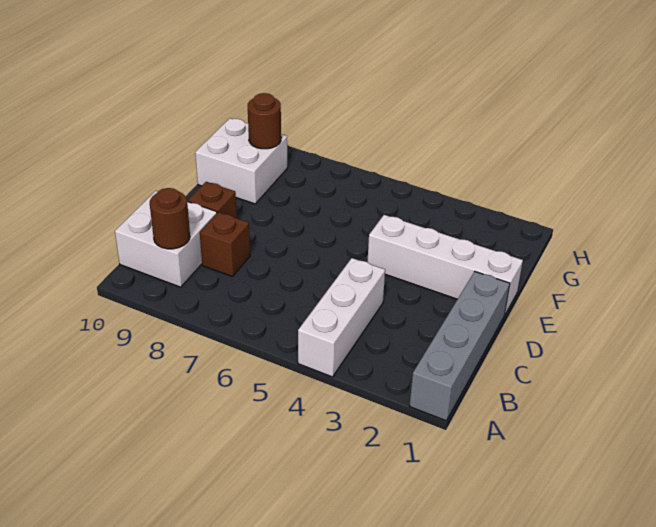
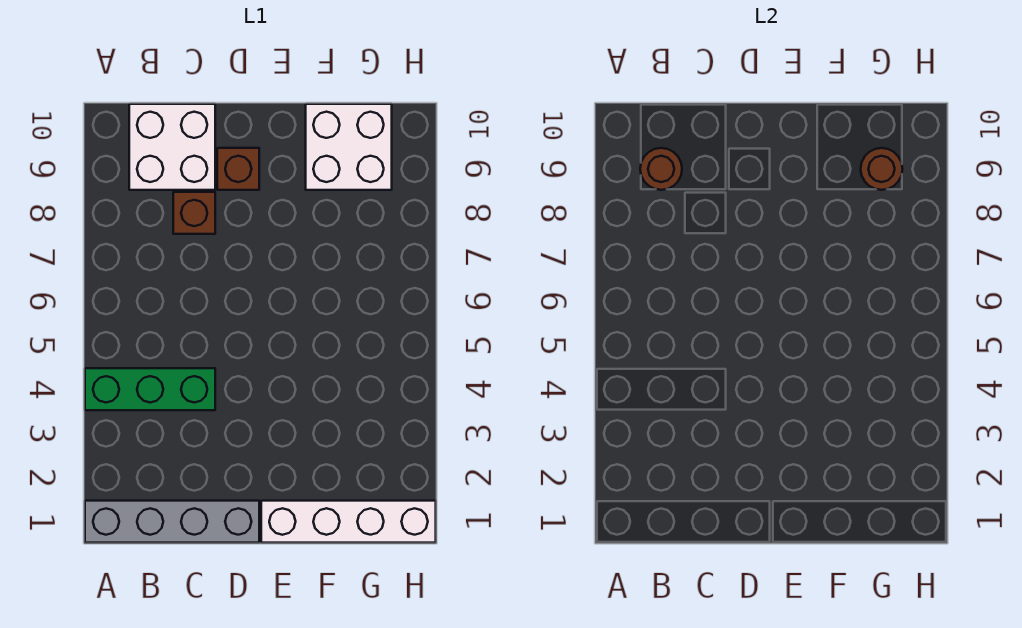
white 1x3 brick [298,258,385,377] -> green 1x3 brick [85,368,215,410]
white 1x4 brick [367,215,523,315] -> white 1x4 brick turned to [261,501,436,543]

